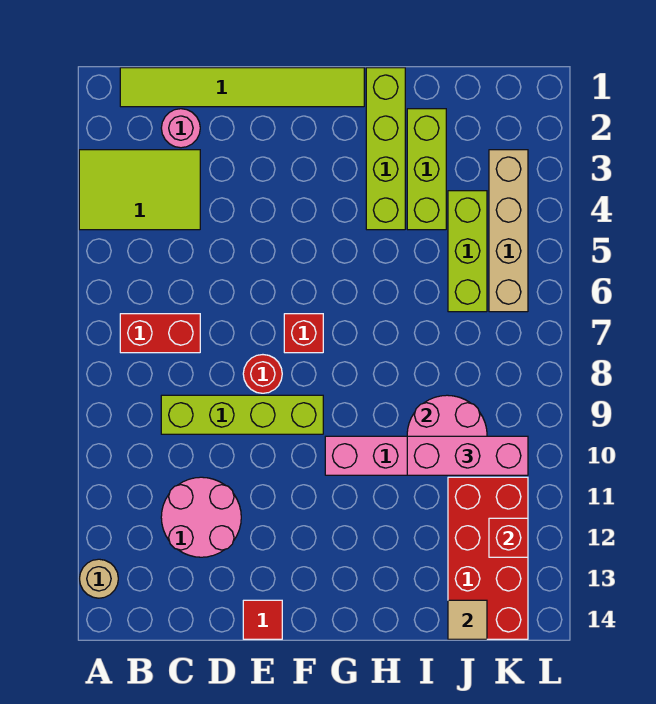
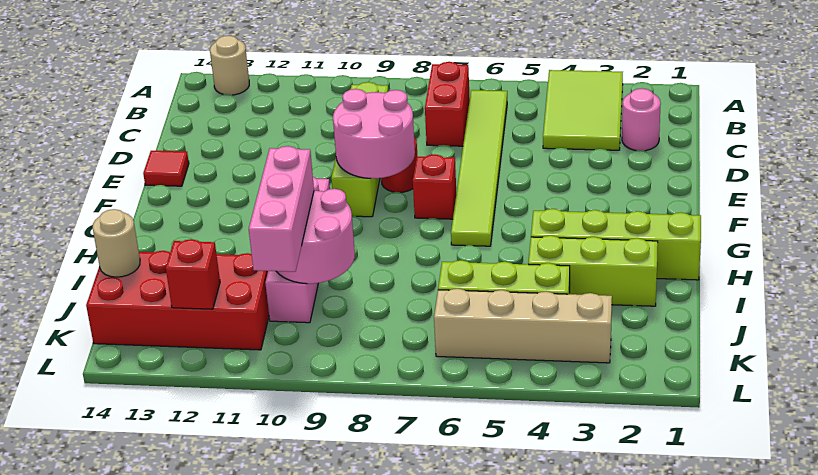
lime 1x6 tile [120,68,364,107] -> lime 1x6 tile moved to [451,90,507,246]
pink 2x2 round brick [161,477,241,557] -> pink 2x2 round brick moved to [333,89,415,178]
tan 1x1 tile [448,600,487,639] -> tan 1x1 round brick [93,209,140,277]

